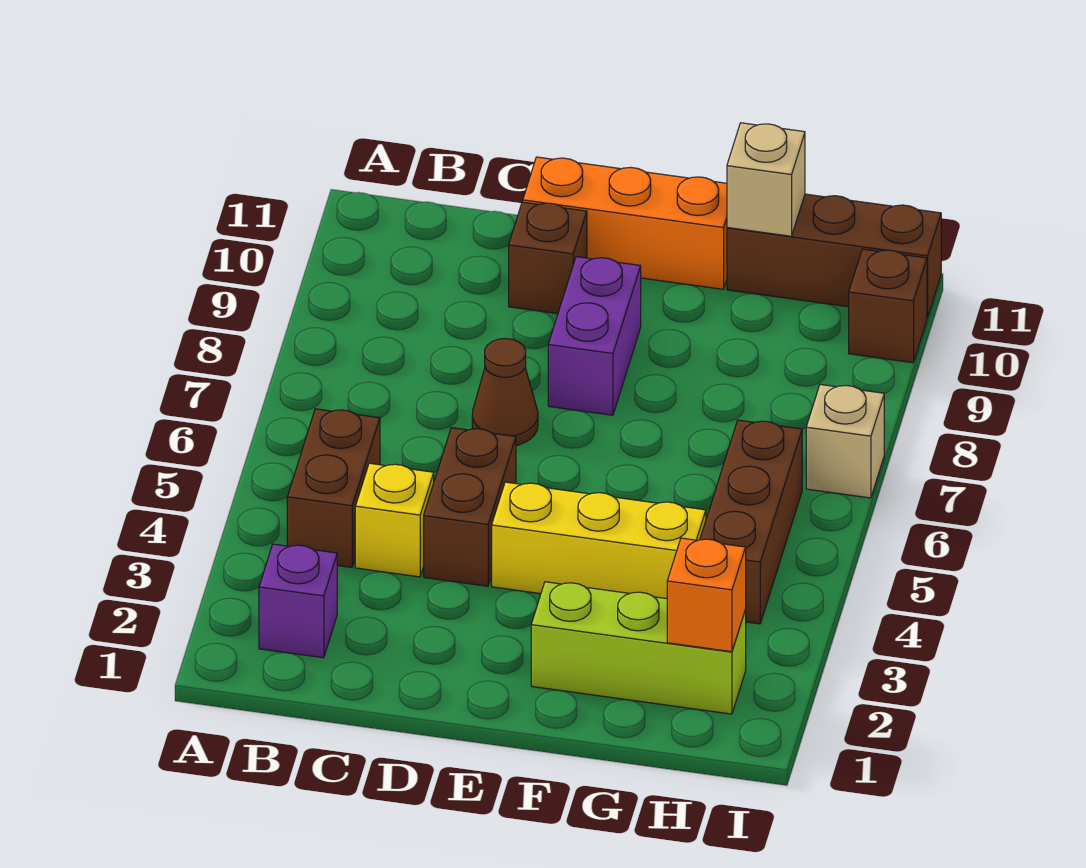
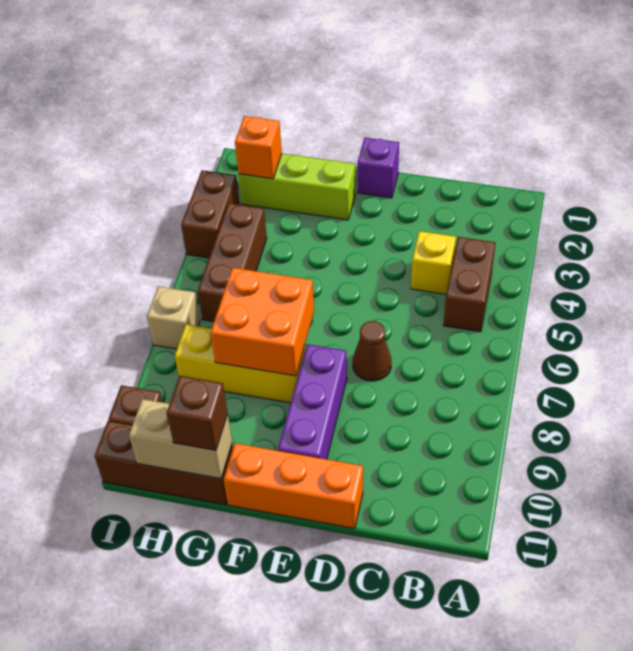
purple 1x1 brick [259,544,337,658] -> purple 1x1 brick moved to [357,138,399,198]
brown 1x2 brick [424,428,516,586] -> brown 1x2 brick moved to [181,170,240,258]
brown 1x1 brick [509,202,587,314] -> brown 1x1 brick moved to [167,376,228,450]
yellow 1x3 brick [492,482,706,599] -> yellow 1x3 brick moved to [175,325,305,403]
purple 1x2 brick [548,257,641,415] -> purple 1x3 brick [278,344,347,459]
none -> orange 2x2 brick [211,268,314,376]
tan 1x1 brick [727,123,805,236] -> tan 1x2 brick [129,399,232,479]

